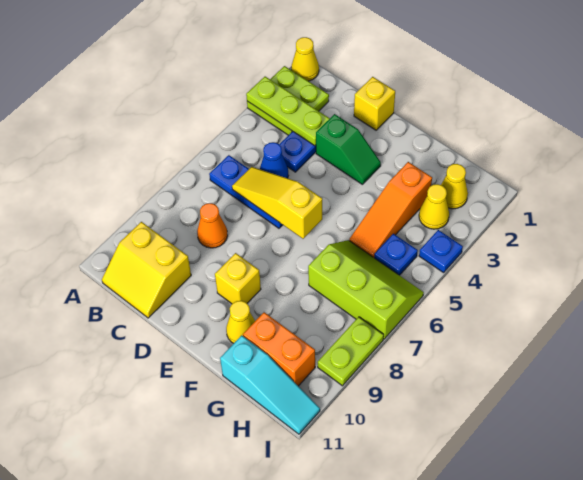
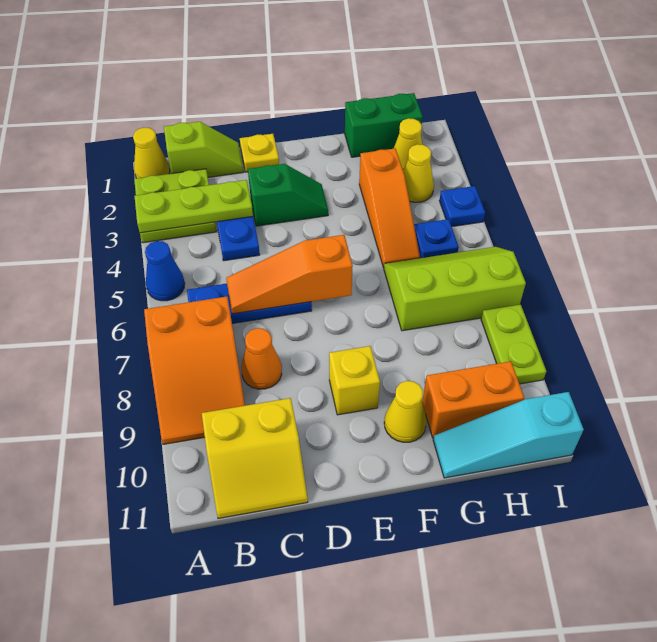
none -> orange 2x3 slope [144,297,245,444]
none -> lime 1x2 slope [164,122,244,177]
blue 1x1 cone [260,142,288,178] -> blue 1x1 cone moved to [145,241,185,301]
yellow 1x3 slope [232,167,322,239] -> orange 1x3 slope [226,235,353,314]
yellow 1x1 brick [354,77,395,130] -> yellow 1x1 plate [240,134,279,172]
none -> green 1x2 brick [345,93,423,157]
cyan 1x3 slope [220,335,320,434] -> cyan 1x3 slope turned to [433,392,584,478]

